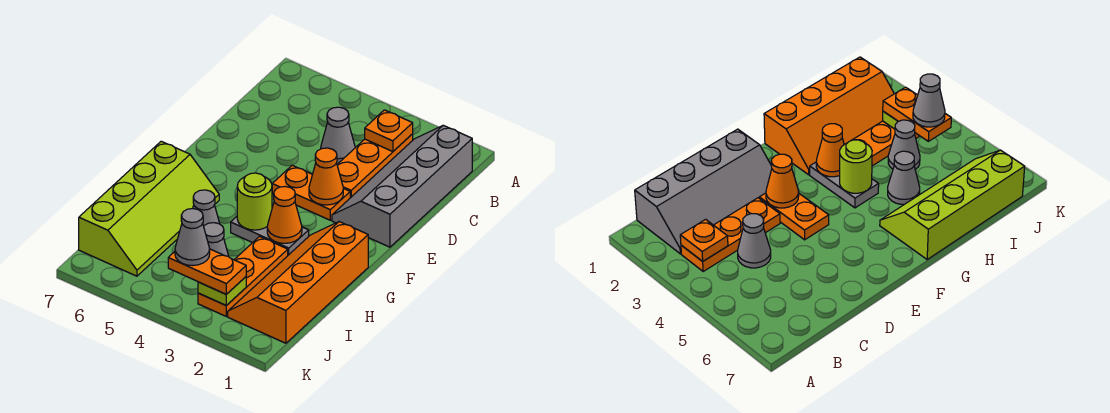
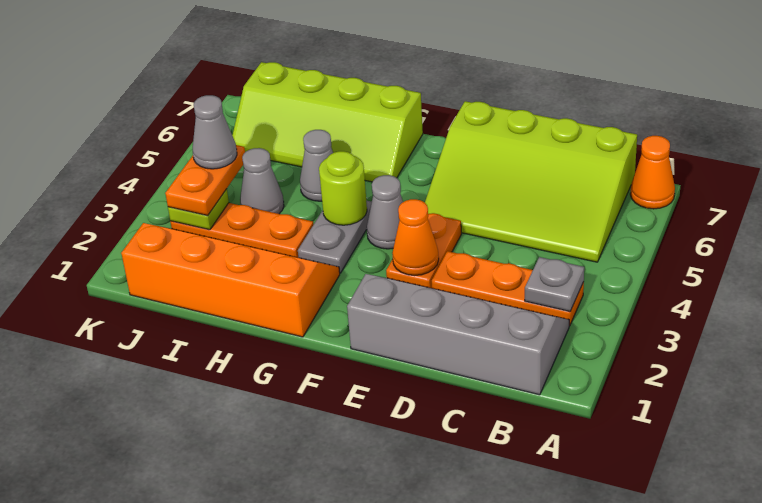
orange 1x1 plate [365,110,413,152] -> grey 1x1 plate [525,257,584,312]
none -> lime 3x4 slope [425,101,637,262]
grey 1x1 cone [321,107,355,164] -> grey 1x1 cone moved to [367,175,403,249]
orange 1x1 cone [267,186,302,243] -> orange 1x1 cone moved to [630,136,675,209]

